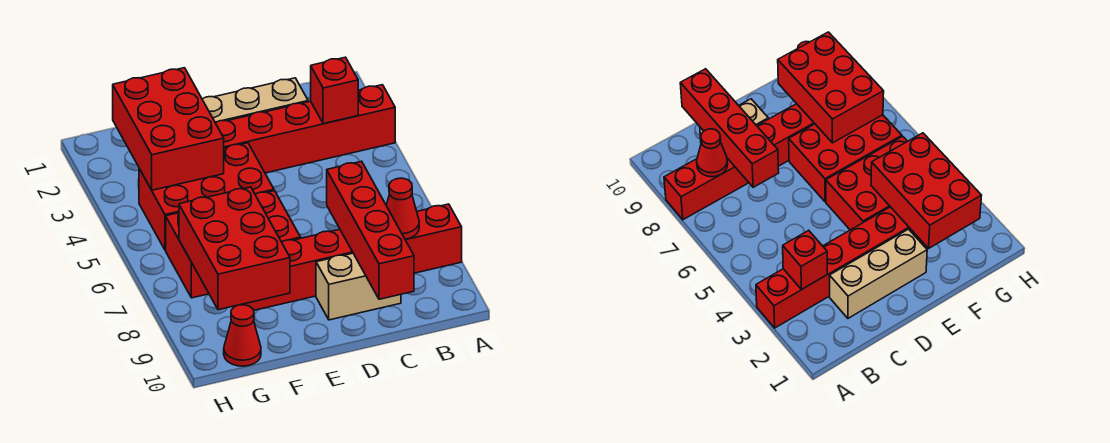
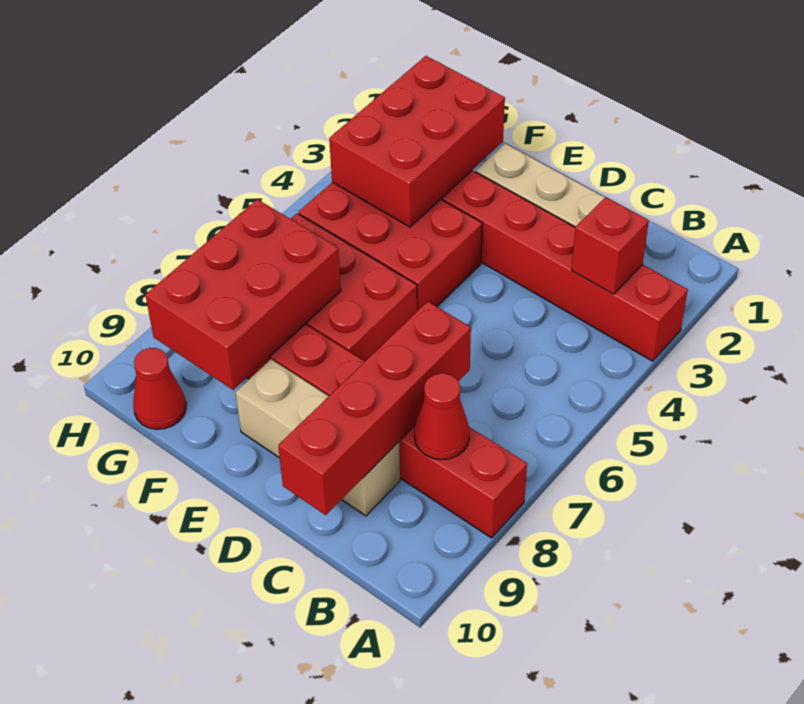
tan 1x2 brick [316,253,401,320] -> tan 1x3 brick [235,359,400,516]

